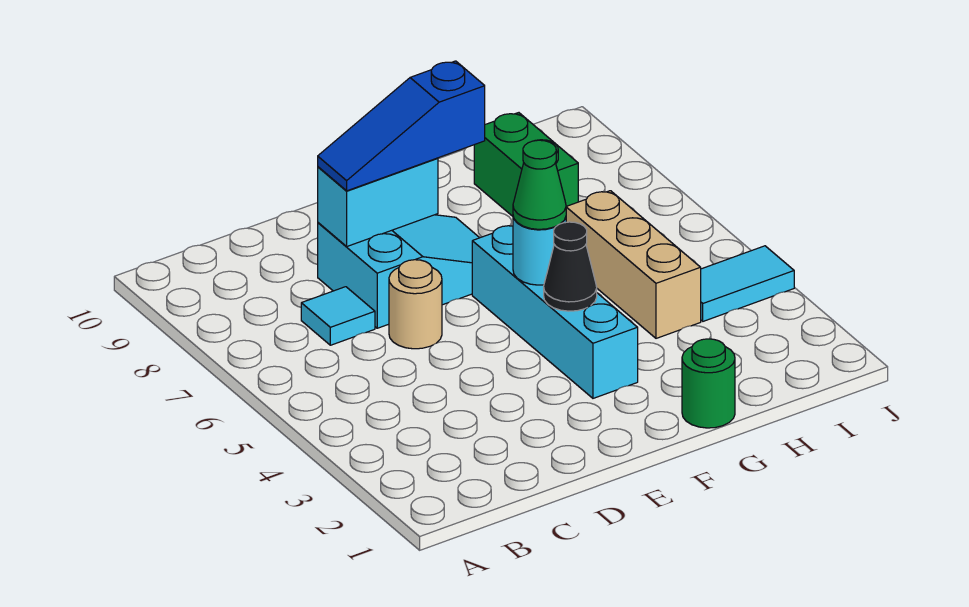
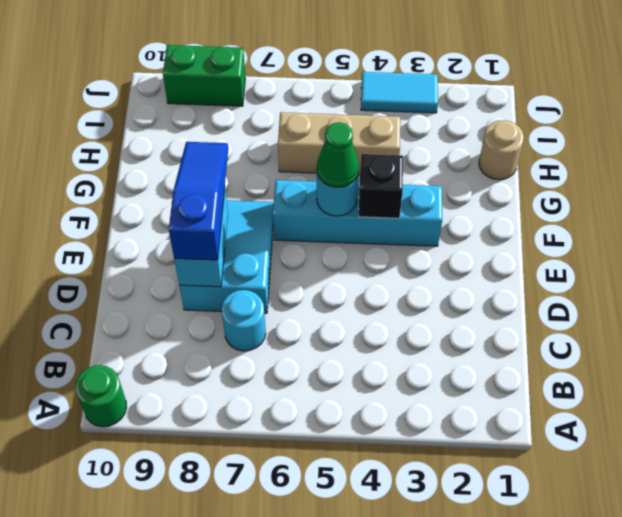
cyan 1x1 tile [301,287,375,345] -> cyan 1x1 round brick [222,290,266,351]
tan 1x1 round brick [389,260,442,349] -> tan 1x1 round brick moved to [479,120,524,180]
blue 1x3 slope [318,61,485,191] -> blue 1x3 slope turned to [169,142,228,260]
black 1x1 cone [544,222,597,311] -> black 1x1 brick [359,154,403,218]
green 1x1 round brick [682,339,735,428] -> green 1x1 round brick moved to [75,365,126,427]
green 1x2 brick [474,113,578,216] -> green 1x2 brick moved to [163,45,245,106]
cyan 1x2 tile [701,246,794,321] -> cyan 1x2 tile turned to [361,72,438,113]

